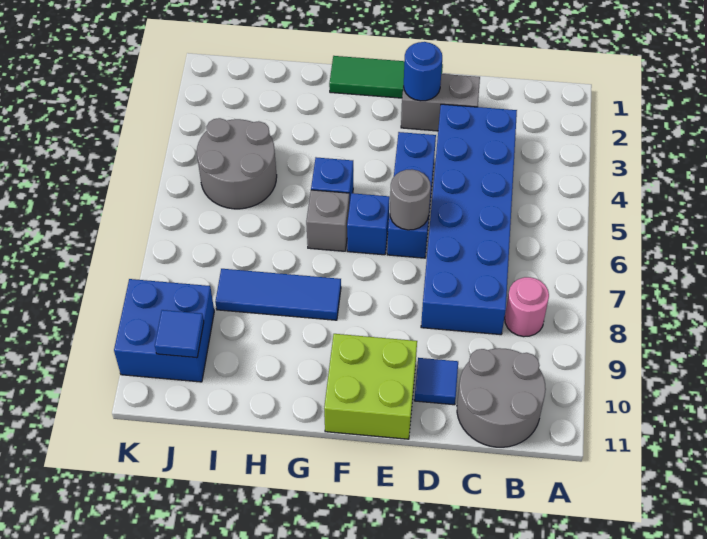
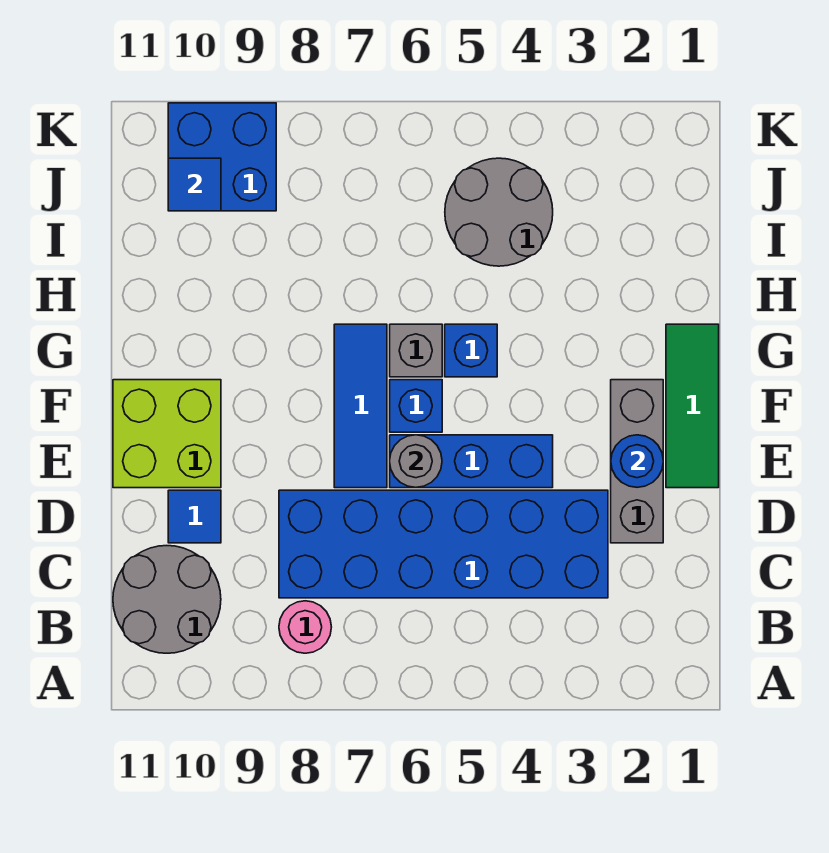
grey 1x2 brick [401,74,480,131] -> grey 1x3 brick [611,380,663,543]
blue 1x3 tile [215,269,341,320] -> blue 1x3 tile moved to [334,324,387,488]

